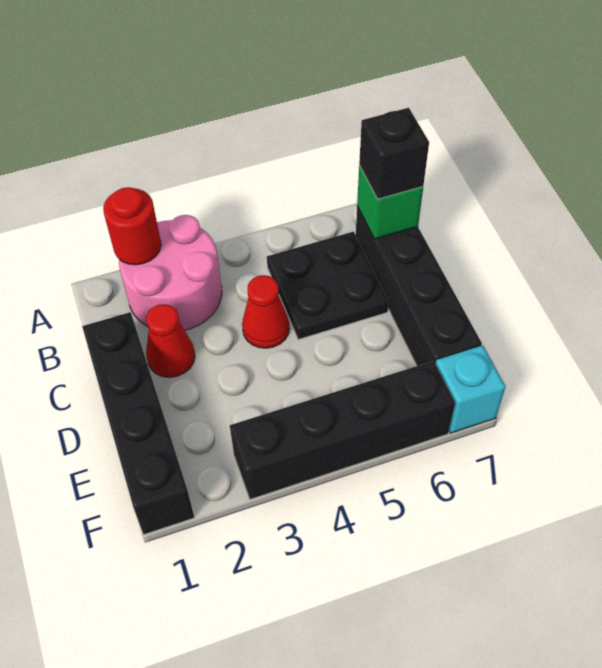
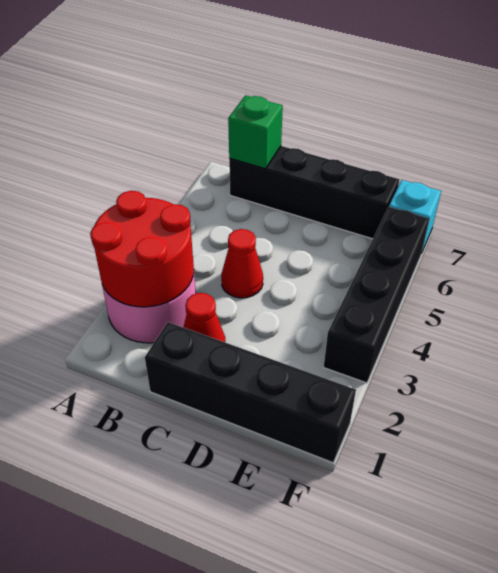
red 1x1 round brick [103,187,161,265] -> red 2x2 round brick [90,191,194,307]
black 2x2 plate [267,232,389,340] -> none
black 1x1 brick [359,108,429,199] -> none

